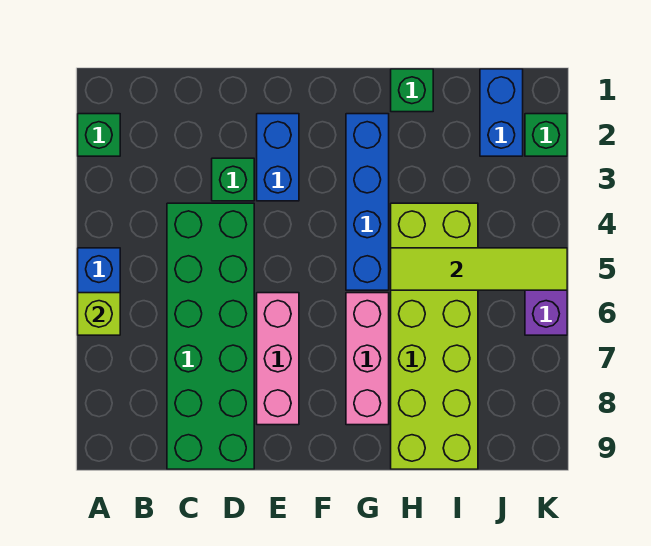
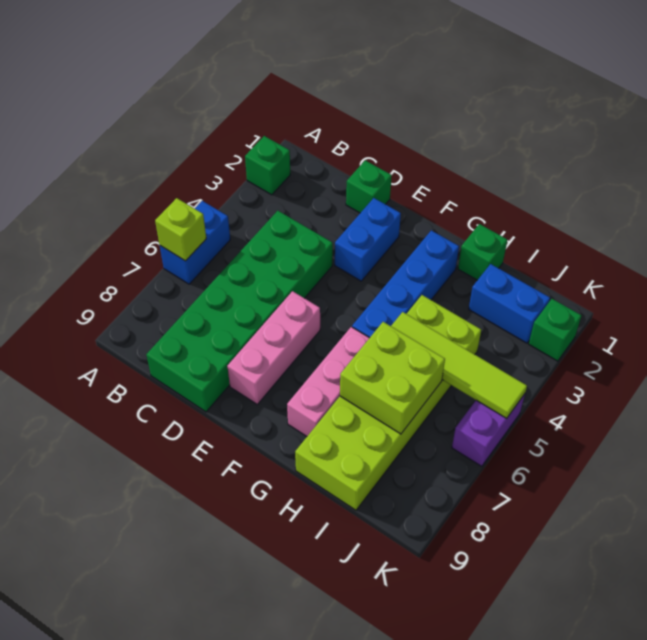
green 1x1 brick [212,158,254,201] -> green 1x1 brick moved to [346,160,392,213]
none -> lime 2x2 brick [340,322,445,434]
blue 1x2 brick [480,69,523,156] -> blue 1x2 brick turned to [469,264,550,343]

